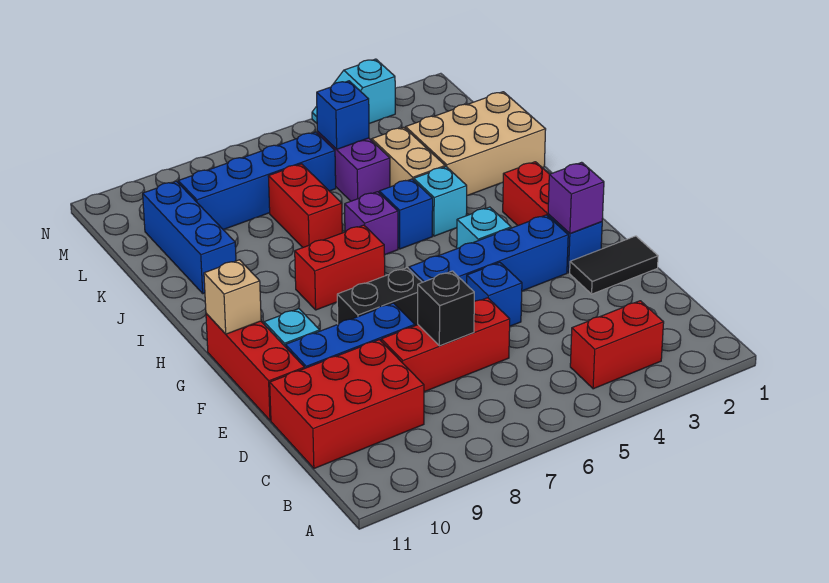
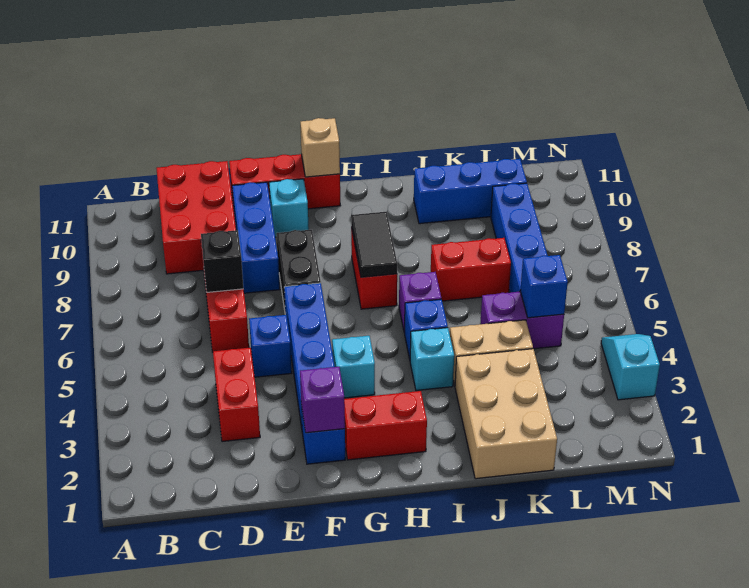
red 1x2 brick [570,301,664,389] -> red 1x2 brick moved to [213,348,260,442]
black 1x2 tile [570,236,658,294] -> black 1x2 tile moved to [351,212,397,277]

